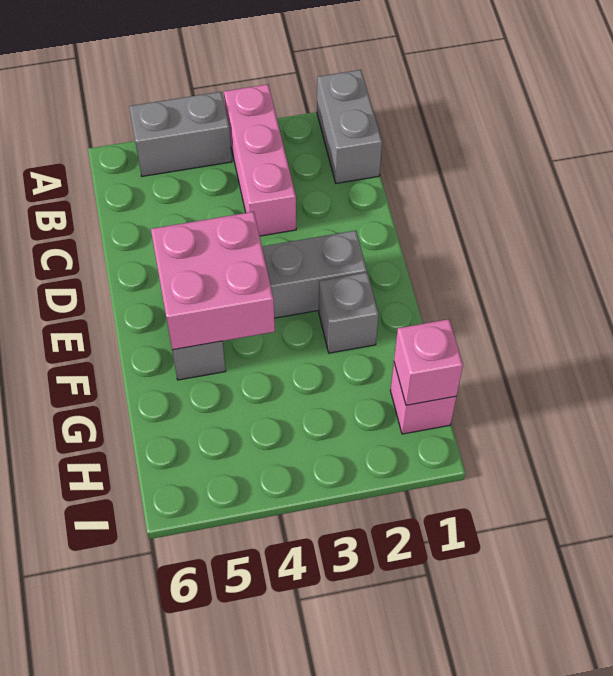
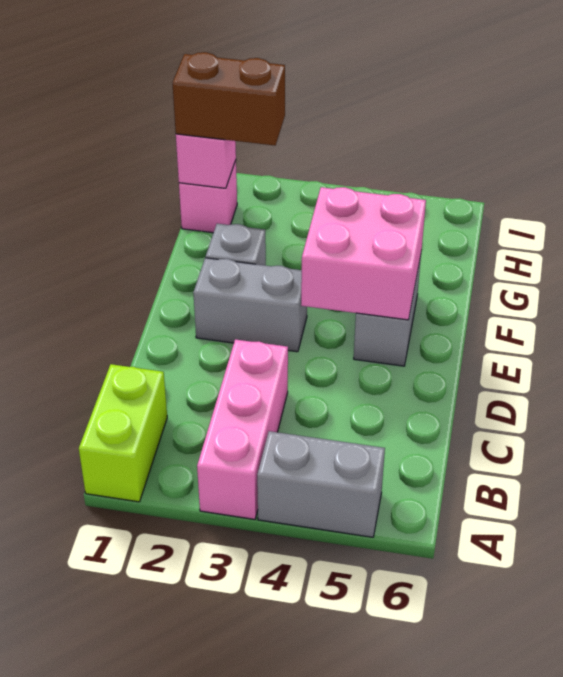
grey 1x2 brick [317,70,382,183] -> lime 1x2 brick [79,364,167,502]
none -> brown 1x2 brick [172,52,285,146]

